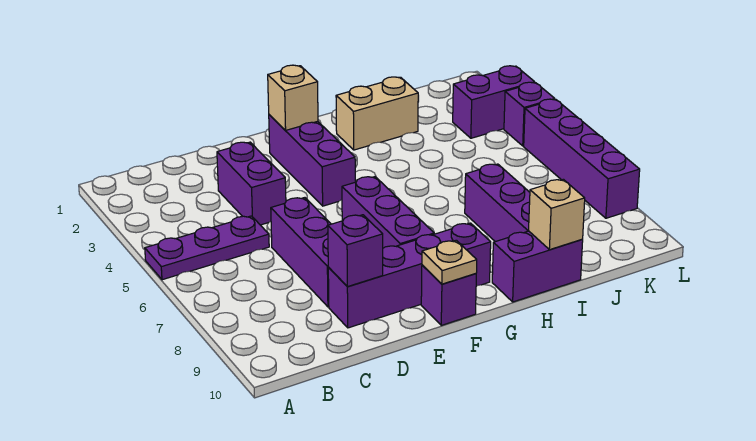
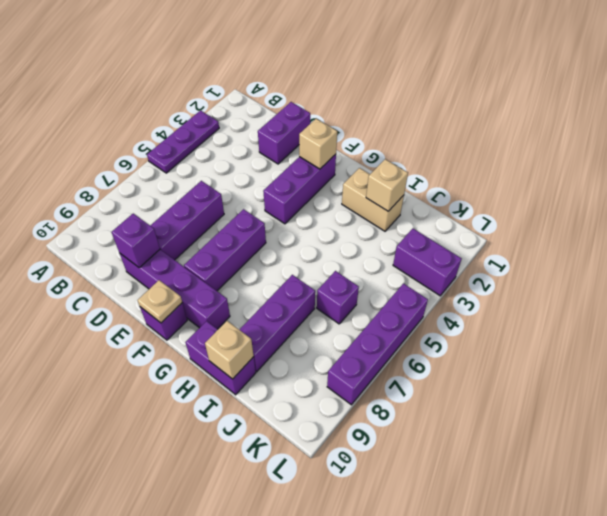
purple 1x3 plate [145,216,269,280] -> purple 1x3 plate turned to [147,111,219,173]
purple 1x2 brick [217,142,286,225] -> purple 1x2 brick moved to [258,102,310,164]
none -> tan 1x1 brick [366,159,408,211]
purple 1x1 brick [504,82,555,146] -> purple 1x1 brick moved to [317,271,359,324]

